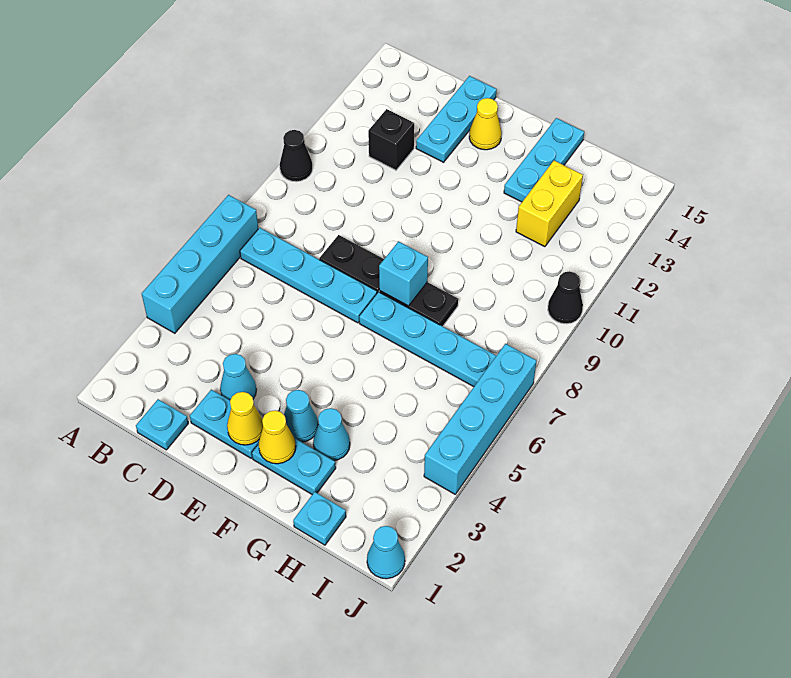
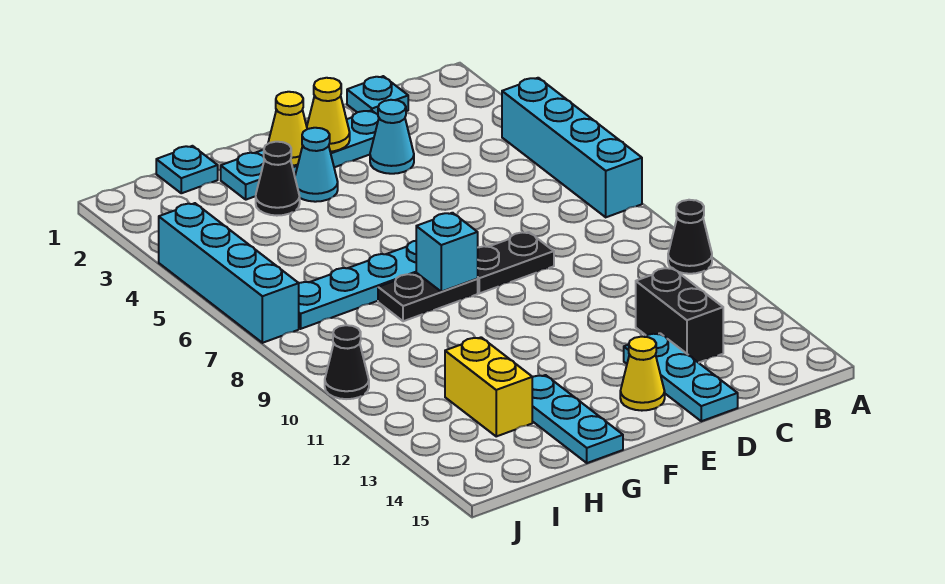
cyan 1x4 plate [240,228,377,323] -> none
black 1x1 brick [368,109,414,170] -> black 1x2 brick [636,268,723,363]
cyan 1x1 cone [313,408,350,461] -> black 1x1 cone [256,142,300,216]
cyan 1x1 cone [367,526,405,579] -> none

